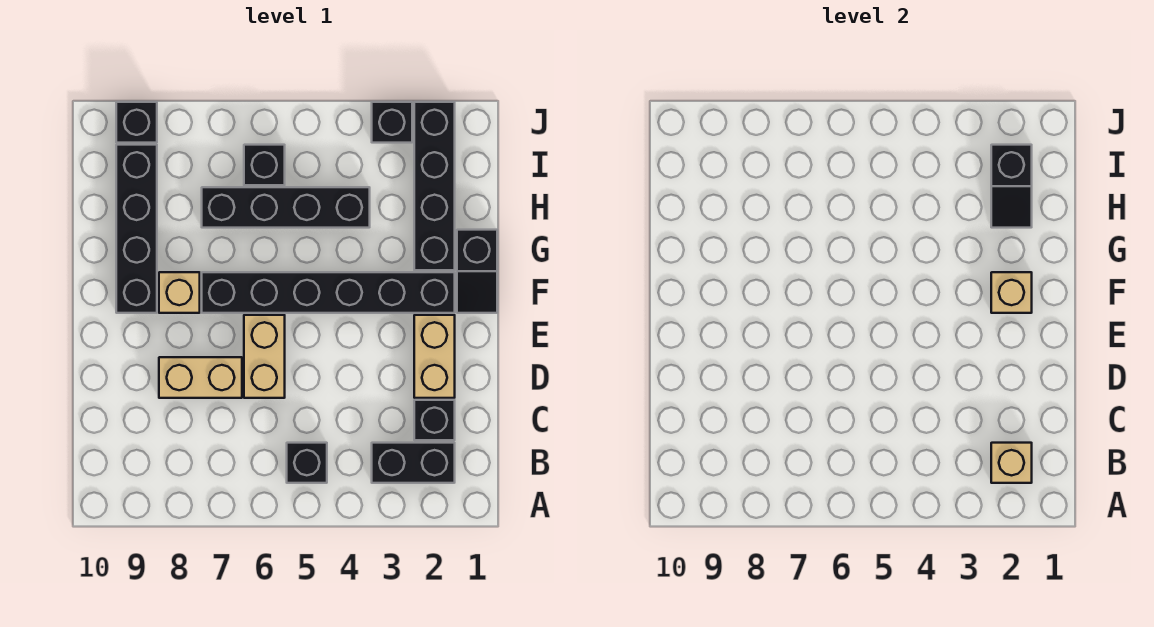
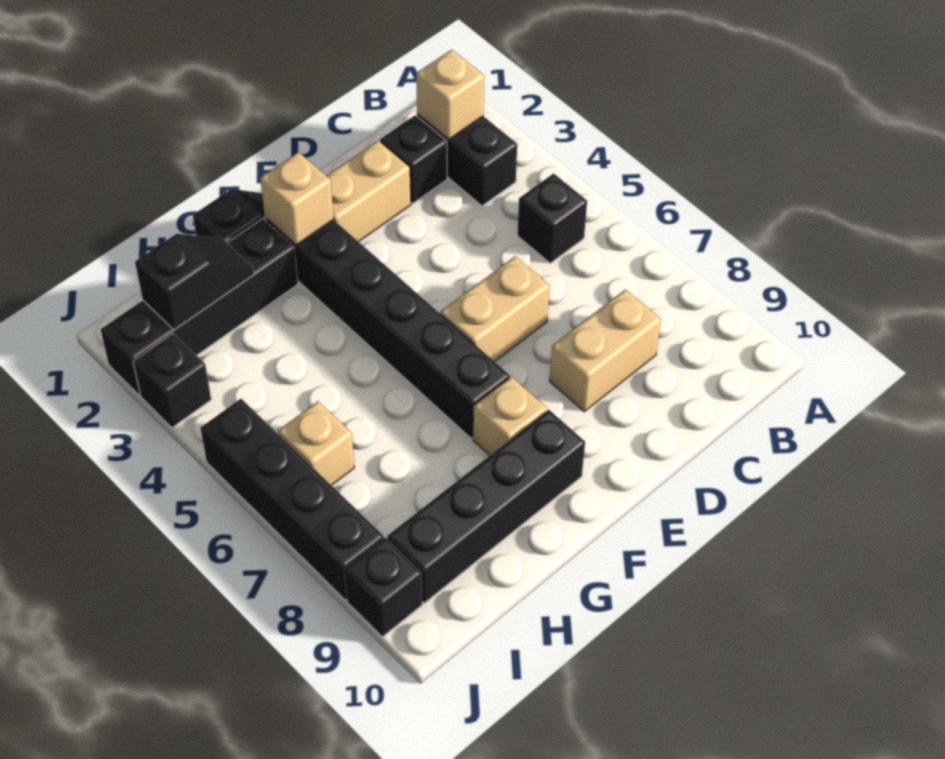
tan 1x2 brick [159,357,242,398] -> tan 1x2 brick turned to [550,289,661,411]
black 1x4 brick [202,187,370,228] -> black 1x4 brick moved to [201,399,384,600]
black 1x1 brick [244,145,285,185] -> tan 1x1 brick [278,401,354,485]

